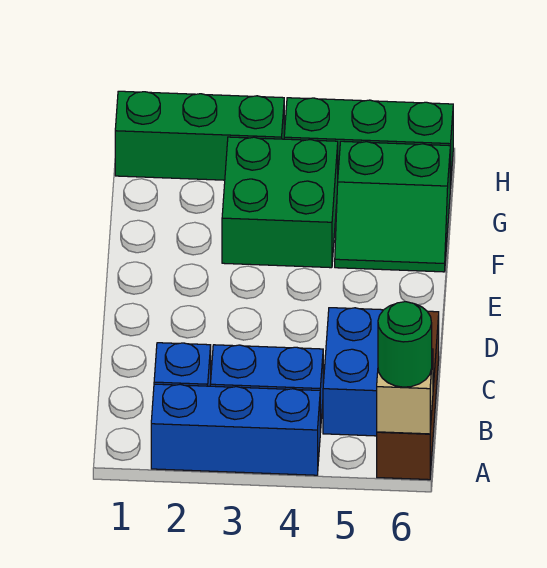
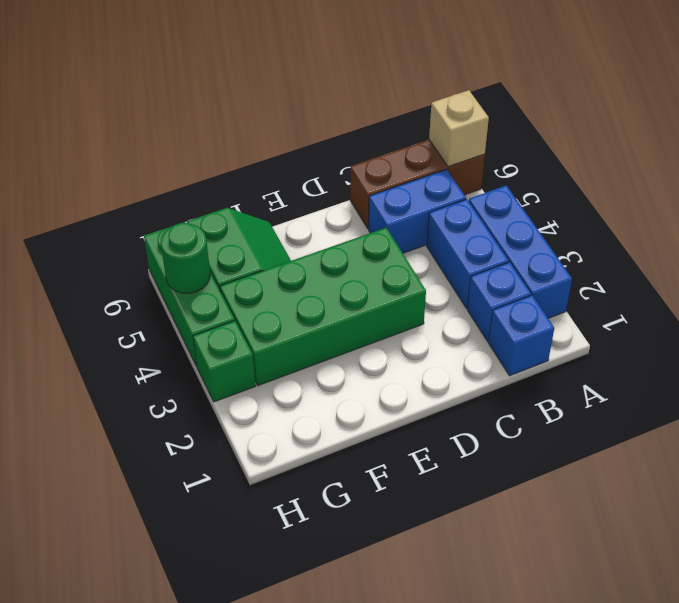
green 1x1 round brick [378,302,432,387] -> green 1x1 round brick moved to [161,223,210,293]
none -> blue 1x1 brick [489,295,554,376]
green 2x2 brick [222,137,338,268] -> green 2x4 brick [220,228,426,386]
green 1x3 brick [115,91,284,180] -> green 1x1 brick [193,321,255,402]

